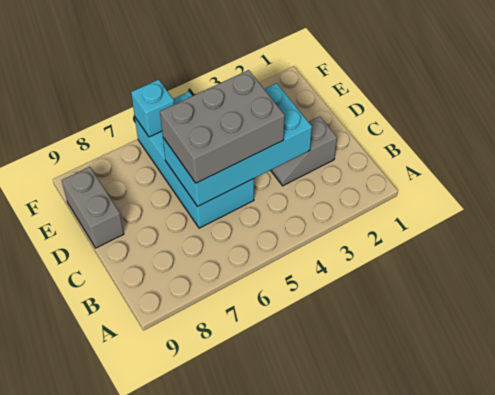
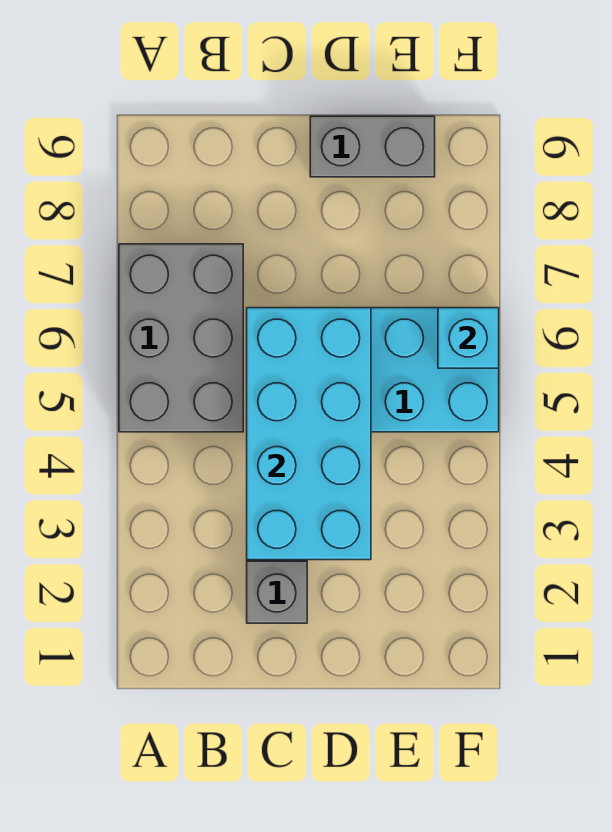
grey 2x3 brick [160,70,285,183] -> grey 2x3 brick moved to [119,244,243,432]

